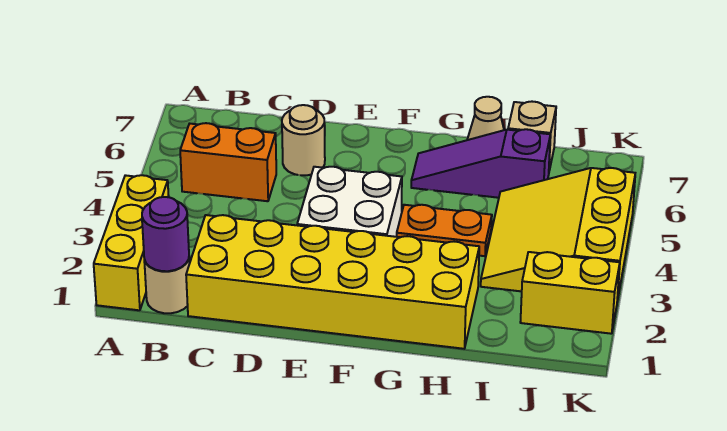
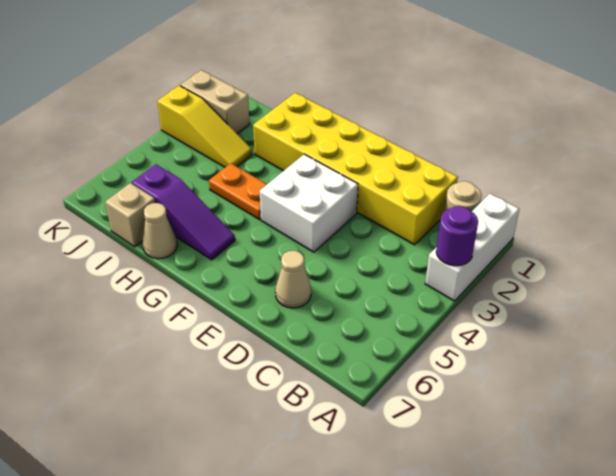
yellow 1x3 brick [94,175,169,310] -> white 1x3 brick [425,194,519,301]
purple 1x1 round brick [142,197,189,271] -> purple 1x1 round brick moved to [436,206,478,266]
orange 1x2 brick [180,123,276,201] -> none
tan 1x1 round brick [282,105,325,175] -> tan 1x1 cone [275,251,311,308]
yellow 3x3 slope [481,168,635,301] -> yellow 1x3 slope [157,86,252,167]
yellow 1x2 brick [520,252,620,334] -> tan 1x2 brick [180,70,250,134]

